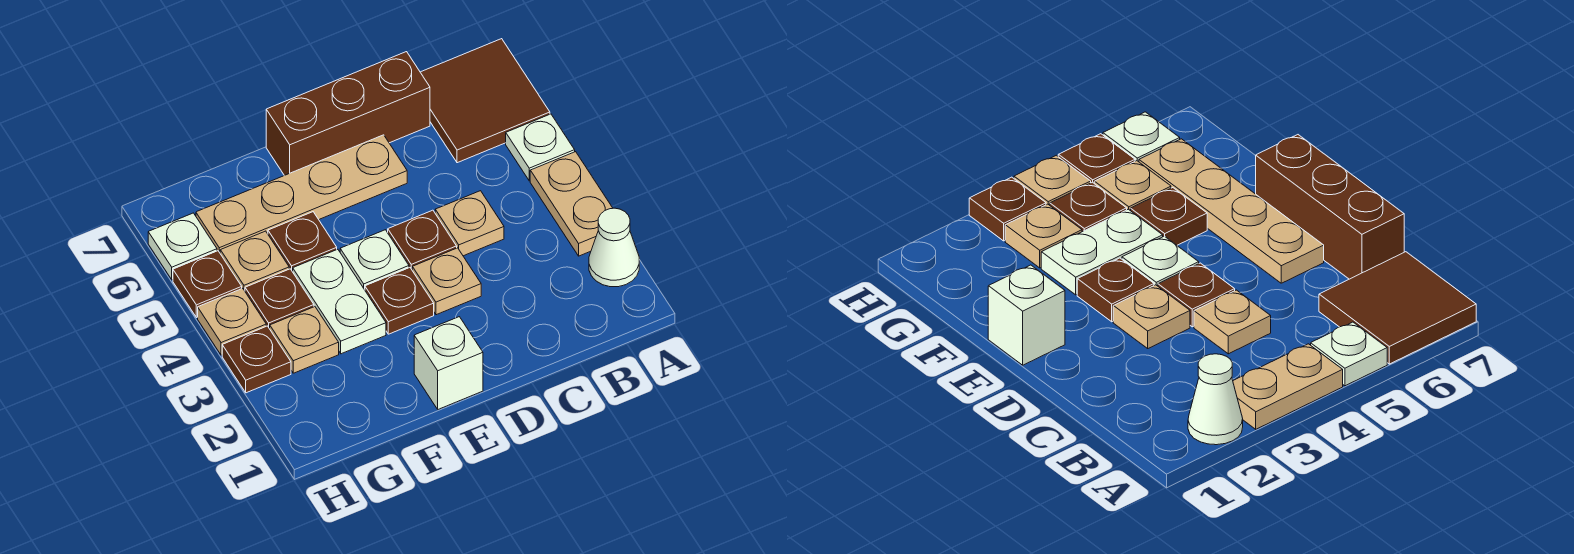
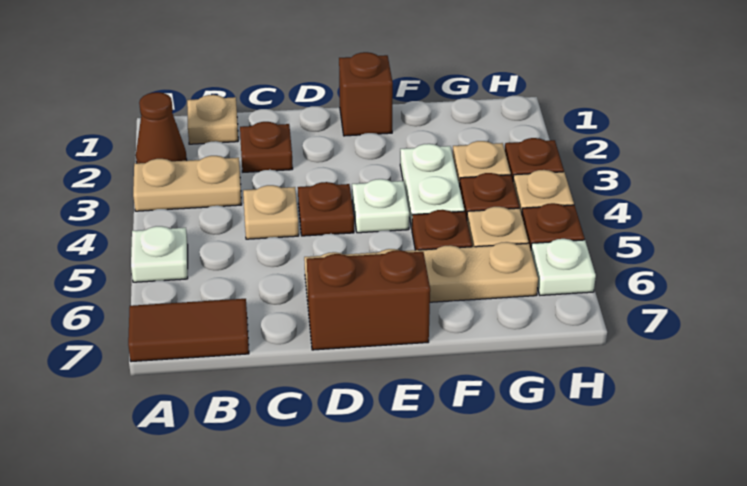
white 1x1 cone [589,208,639,287] -> brown 1x1 cone [136,92,187,163]
tan 1x2 plate [530,152,613,256] -> tan 1x2 plate turned to [133,156,242,211]
brown 2x2 tile [420,39,550,163] -> brown 1x2 tile [128,299,249,362]
brown 1x3 brick [266,52,430,176] -> brown 1x2 brick [307,250,430,350]
tan 1x1 plate [412,248,481,315] -> tan 1x1 plate moved to [187,95,238,144]
white 1x1 brick [414,317,483,409] -> brown 1x1 brick [339,52,393,136]
brown 1x1 plate [365,268,434,334] -> brown 1x1 plate moved to [240,122,293,172]

